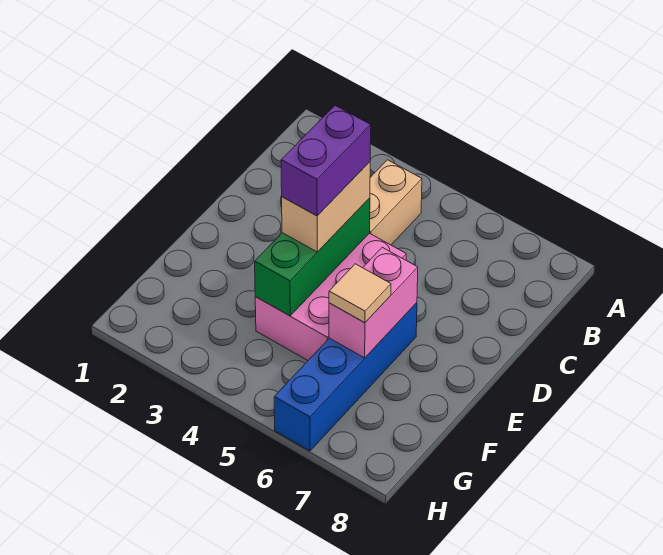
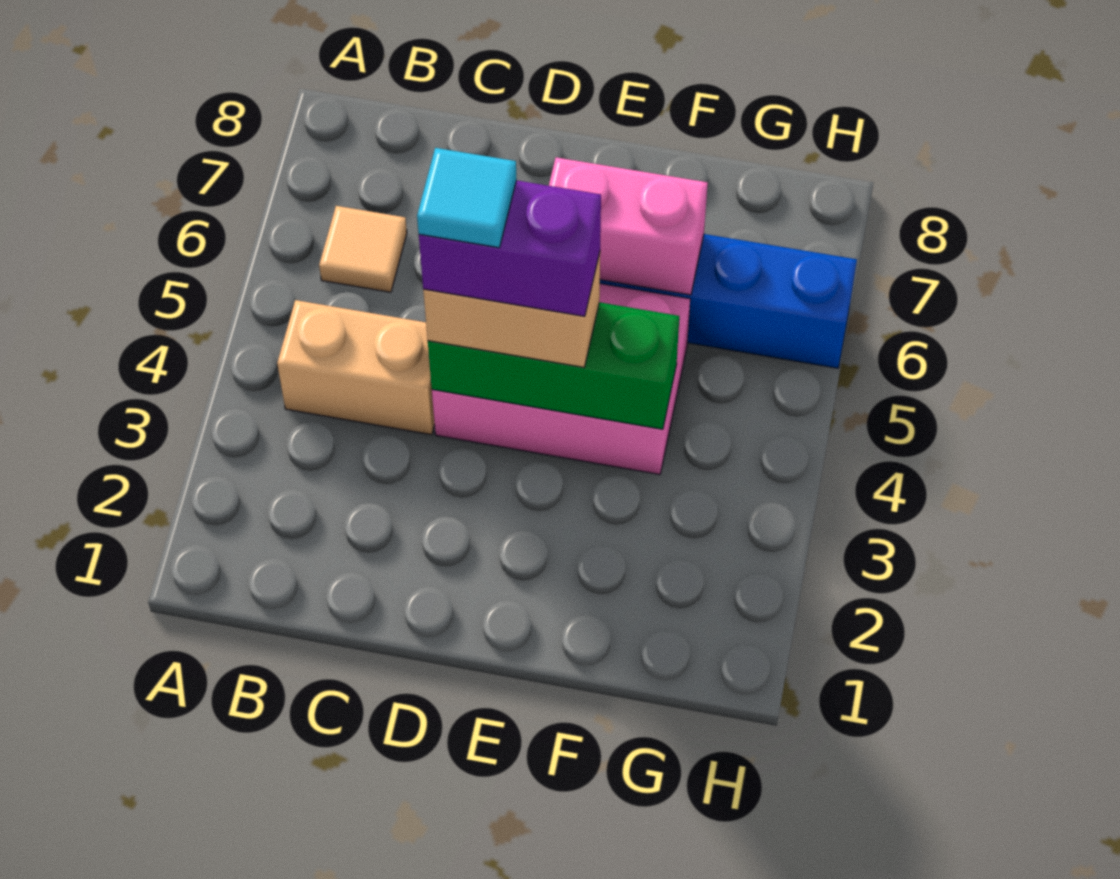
none -> cyan 1x1 tile [417,148,517,248]
tan 1x1 tile [329,264,391,323] -> tan 1x1 tile moved to [319,206,407,292]

